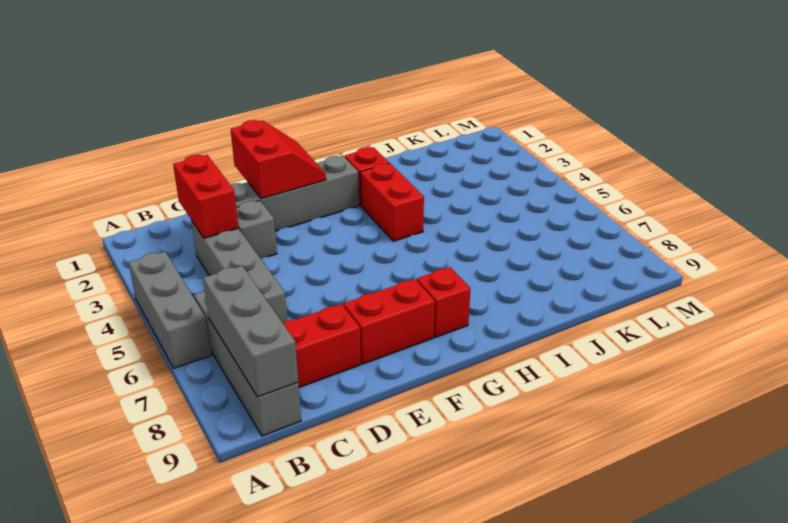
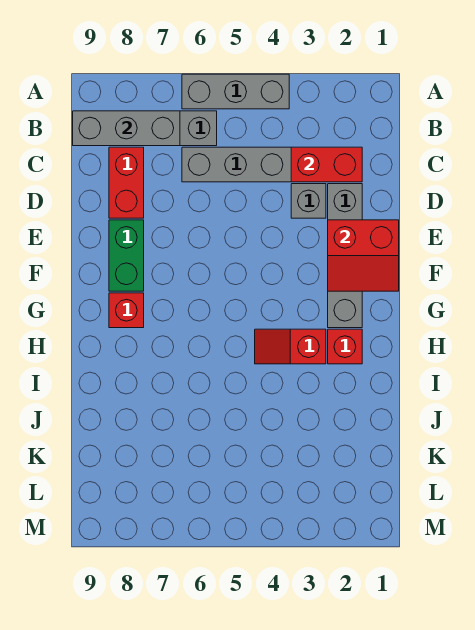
red 1x2 brick [343,279,435,364] -> green 1x2 brick [109,220,144,291]
red 1x2 brick [360,163,424,241] -> red 1x2 slope [255,329,326,364]

